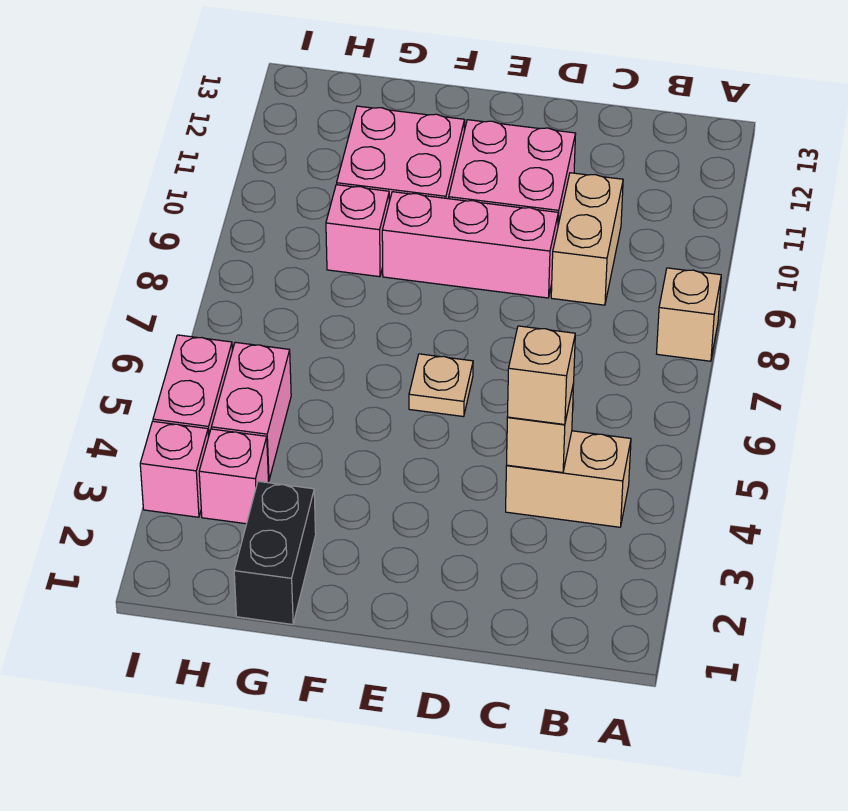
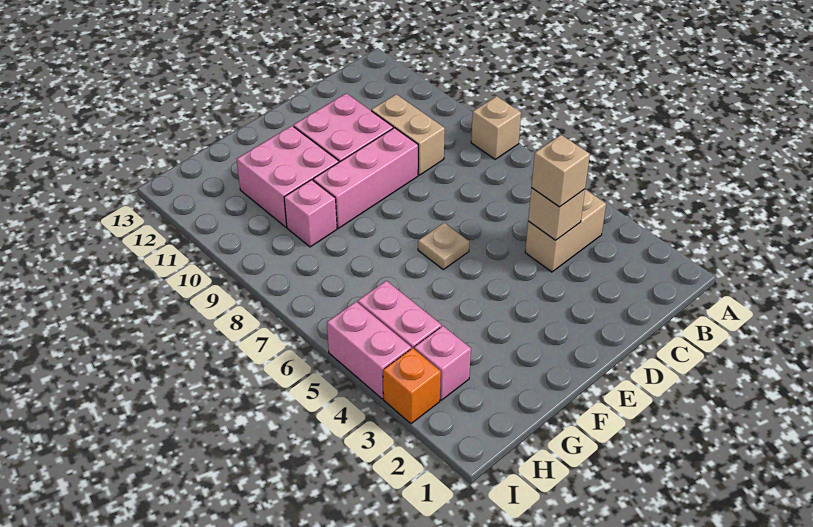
black 1x2 brick [234,481,316,624] -> none
pink 1x1 brick [140,421,209,517] -> orange 1x1 brick [383,348,441,424]

